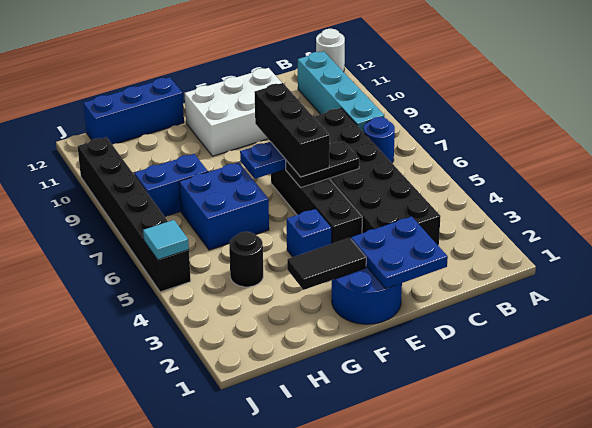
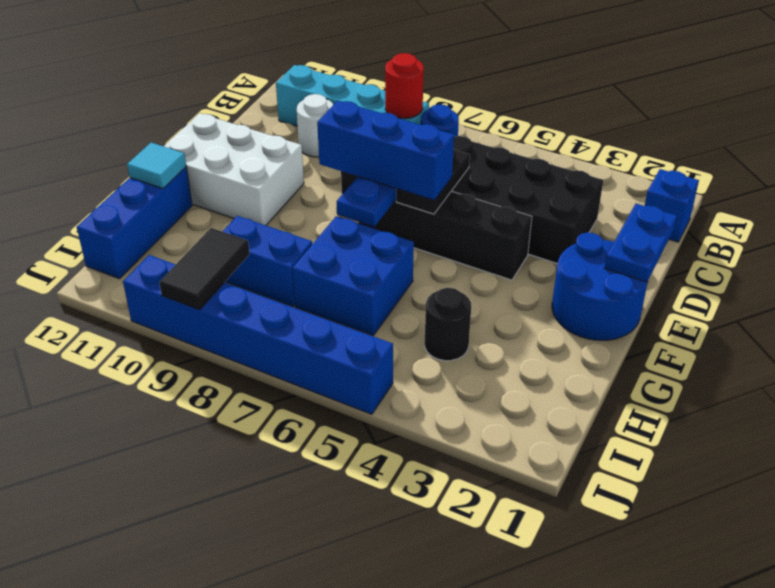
white 1x1 round brick [316,29,345,72] -> white 1x1 round brick moved to [297,94,333,157]
none -> red 1x1 round brick [385,53,424,118]
blue 2x2 plate [351,216,448,289] -> blue 1x2 plate [605,203,677,282]
white 2x3 brick [184,68,282,156] -> white 2x3 brick turned to [164,113,304,225]
black 1x3 brick [255,83,330,177] -> blue 1x3 brick [317,101,454,200]
black 1x2 tile [287,238,366,290] -> black 1x2 tile moved to [159,228,250,310]
blue 1x1 brick [287,209,332,257] -> blue 1x1 brick moved to [645,169,699,242]
blue 1x2 brick [134,154,208,217] -> blue 1x2 brick turned to [222,216,312,307]
black 1x6 brick [78,137,191,292] -> blue 1x6 brick [123,255,393,414]
cyan 1x1 tile [143,220,189,260] -> cyan 1x1 tile moved to [127,143,186,188]

